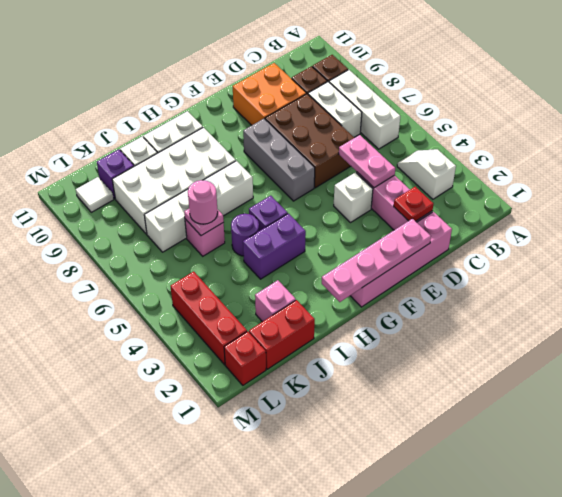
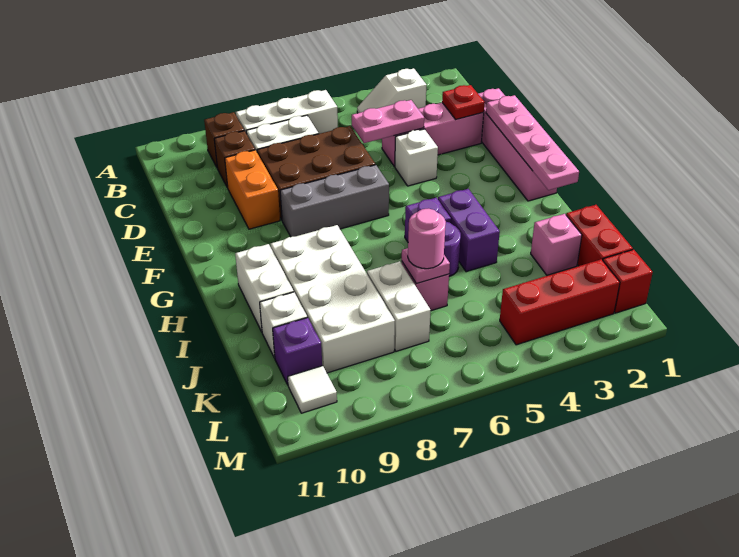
orange 2x2 brick [233,63,306,125] -> orange 1x2 brick [225,150,280,229]
white 1x4 brick [144,161,253,252] -> white 1x2 brick [367,261,431,351]

